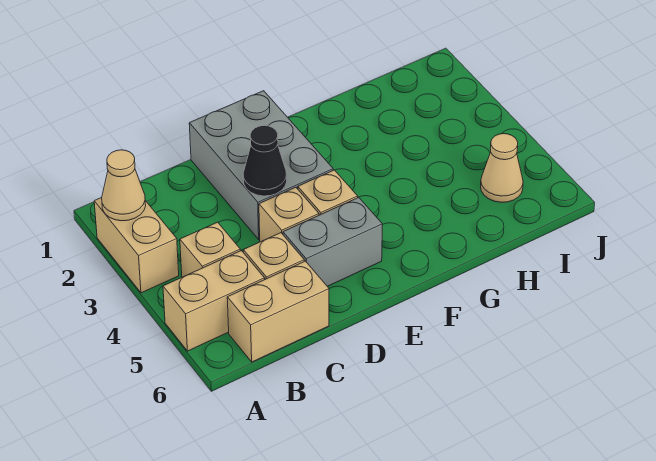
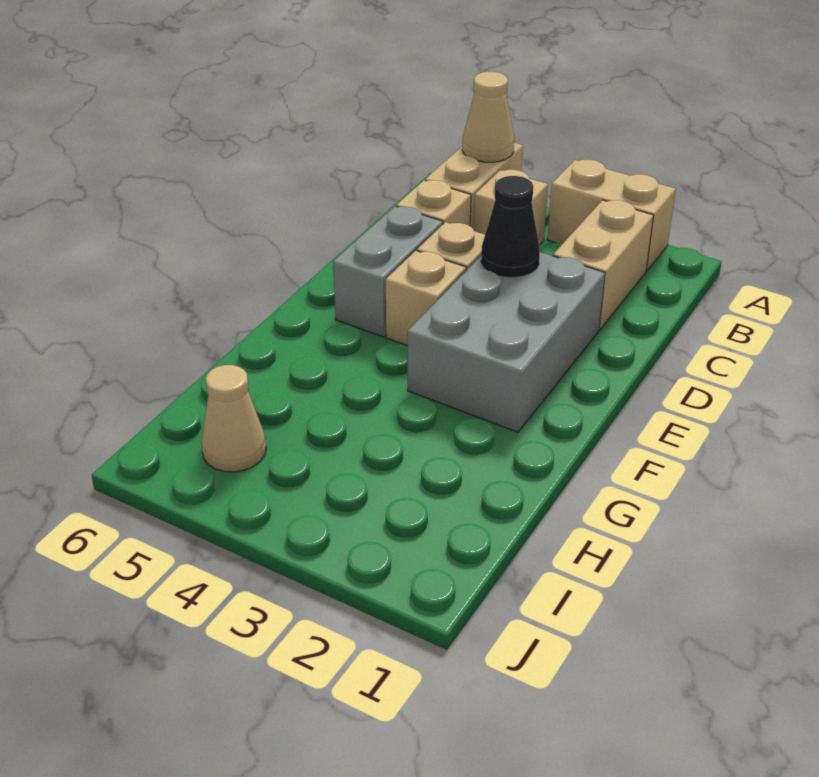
tan 1x1 cone [102,150,146,221] -> tan 1x1 cone moved to [462,72,514,162]
tan 1x2 brick [227,261,329,362] -> tan 1x2 brick moved to [553,200,654,330]
grey 2x3 brick [189,91,333,239] -> grey 2x3 brick turned to [408,252,605,432]

